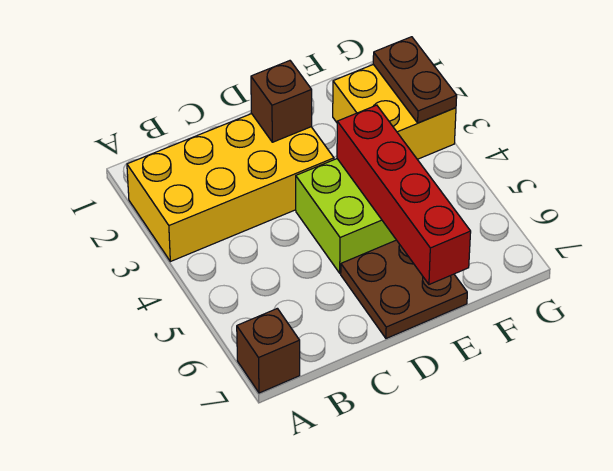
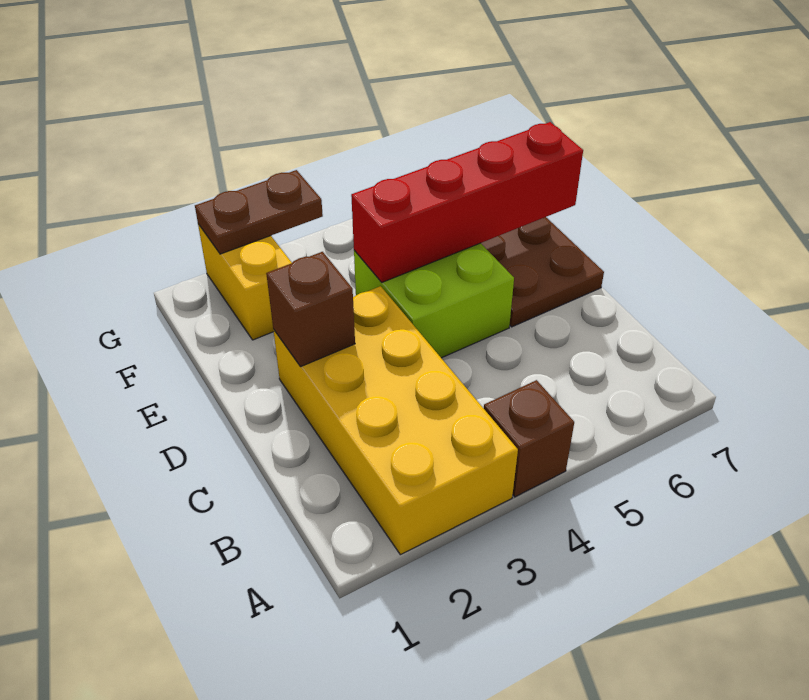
brown 1x1 brick [237,308,300,393] -> brown 1x1 brick moved to [484,380,574,497]
yellow 2x2 brick [333,64,456,159] -> yellow 1x2 brick [198,224,292,340]

